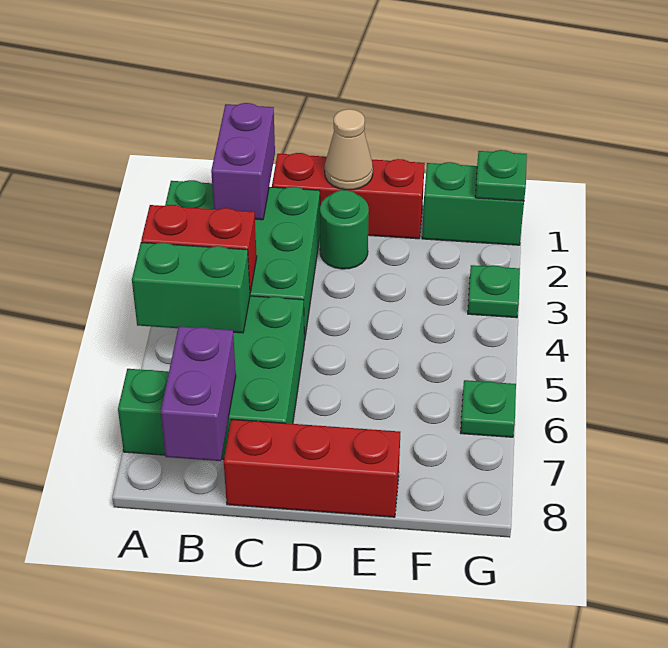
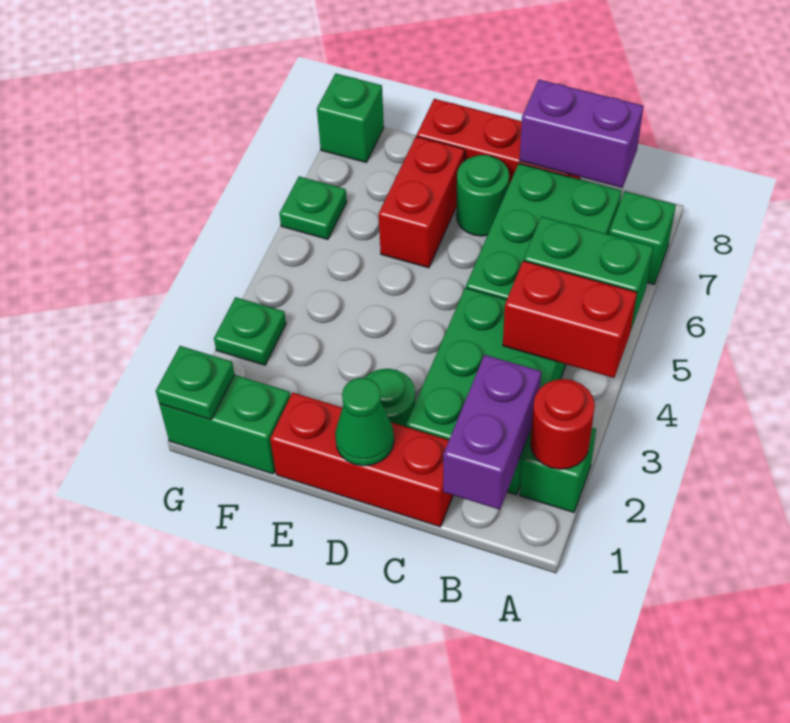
none -> red 1x1 round brick [530,379,595,469]
purple 1x2 brick [161,326,236,461] -> purple 1x2 brick turned to [520,80,644,188]
tan 1x1 cone [325,109,373,190] -> green 1x1 cone [335,378,394,466]
none -> green 1x1 round brick [456,155,509,236]
none -> red 1x2 brick [379,136,464,268]
none -> green 1x1 brick [317,74,384,162]

